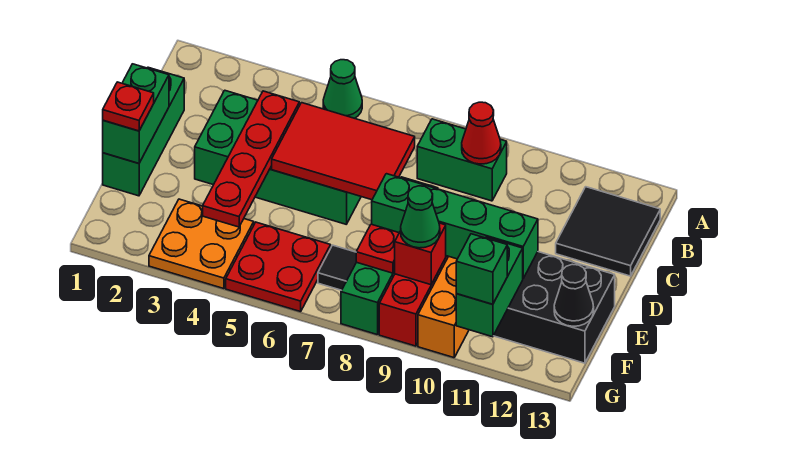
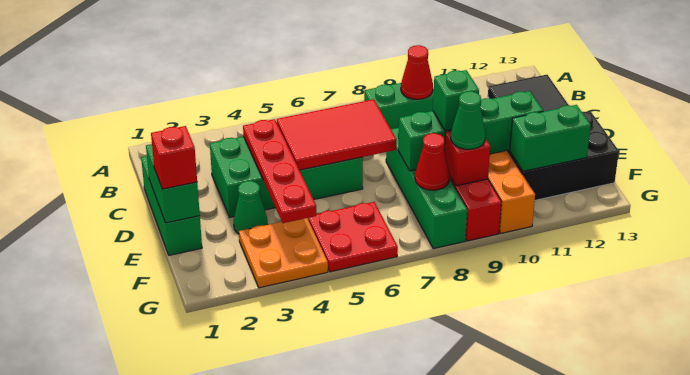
green 1x1 cone [323,60,362,118] -> green 1x1 cone moved to [234,181,268,234]
red 1x1 plate [103,82,154,131] -> red 1x1 brick [151,126,197,189]
black 1x1 tile [318,245,356,290] -> none
red 1x1 plate [356,224,399,273] -> red 1x1 cone [415,133,450,190]
green 1x2 brick [456,237,523,337] -> green 1x2 brick turned to [510,105,591,171]
black 1x1 cone [554,264,594,326] -> none
green 1x1 brick [456,234,507,304] -> green 1x1 brick moved to [433,70,479,131]

